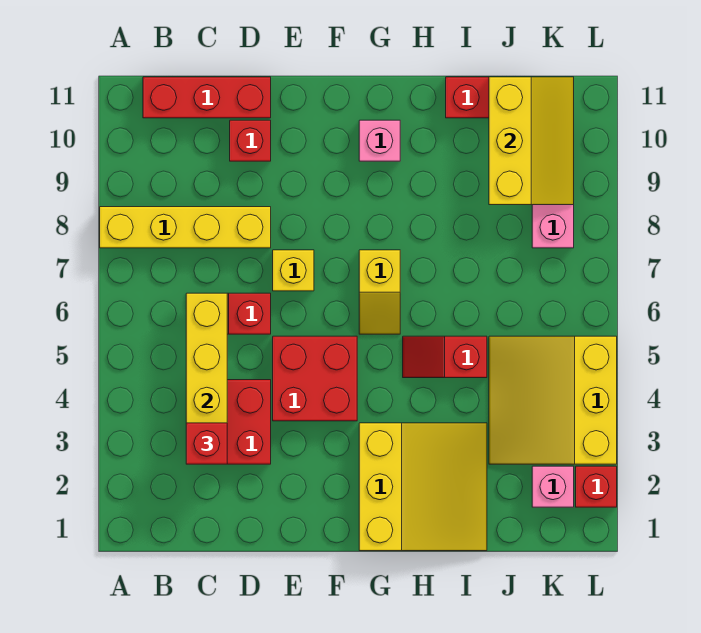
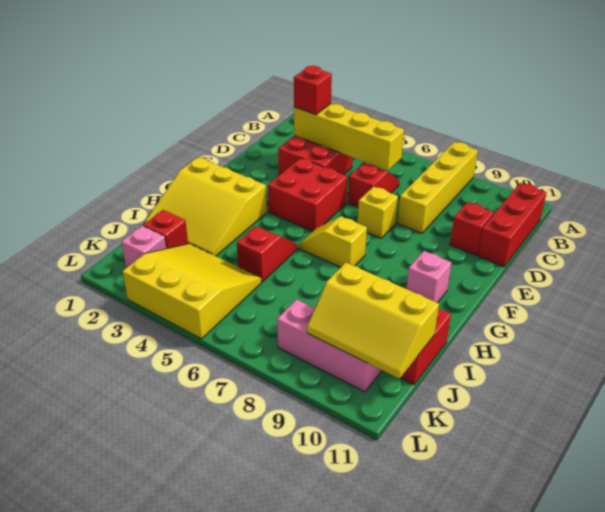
red 1x1 brick [576,466,617,507] -> red 1x1 brick moved to [143,210,188,249]

